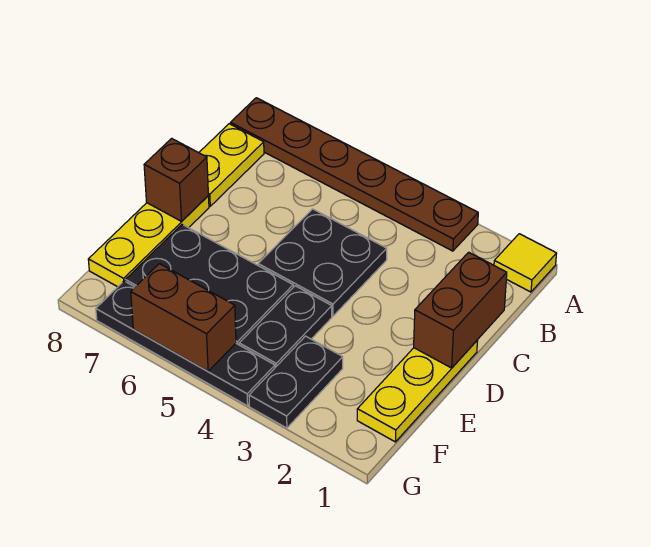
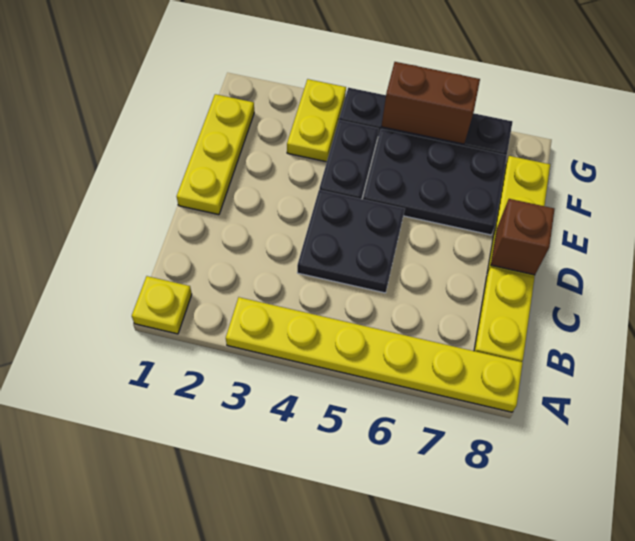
yellow 1x1 tile [494,234,557,292] -> yellow 1x1 plate [132,276,192,334]
brown 1x6 plate [230,98,478,251] -> yellow 1x6 plate [226,297,523,412]
brown 1x2 brick [414,252,507,368] -> none
black 1x2 plate [249,336,343,428] -> yellow 1x2 plate [287,79,346,162]

